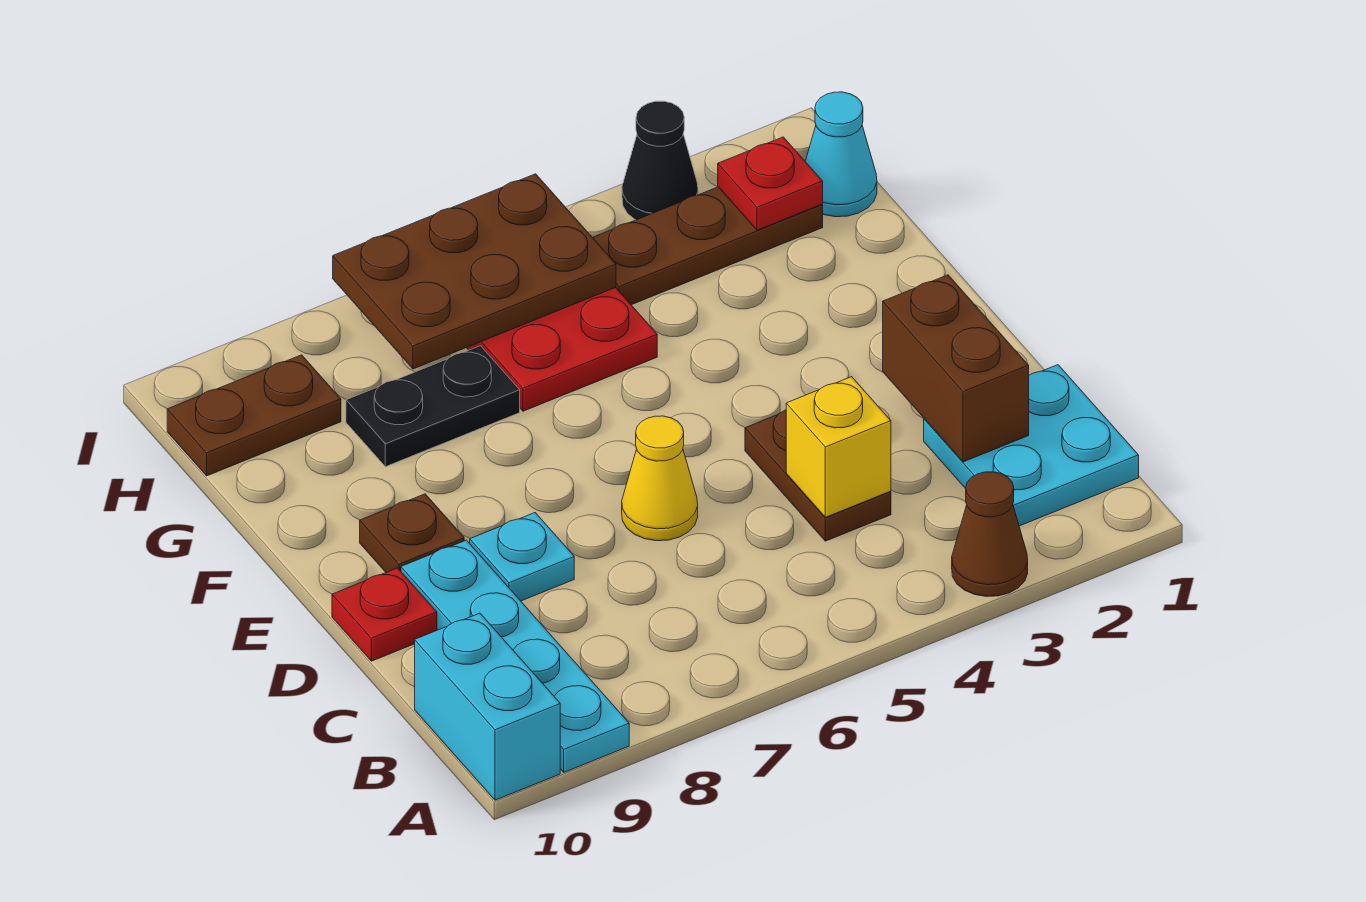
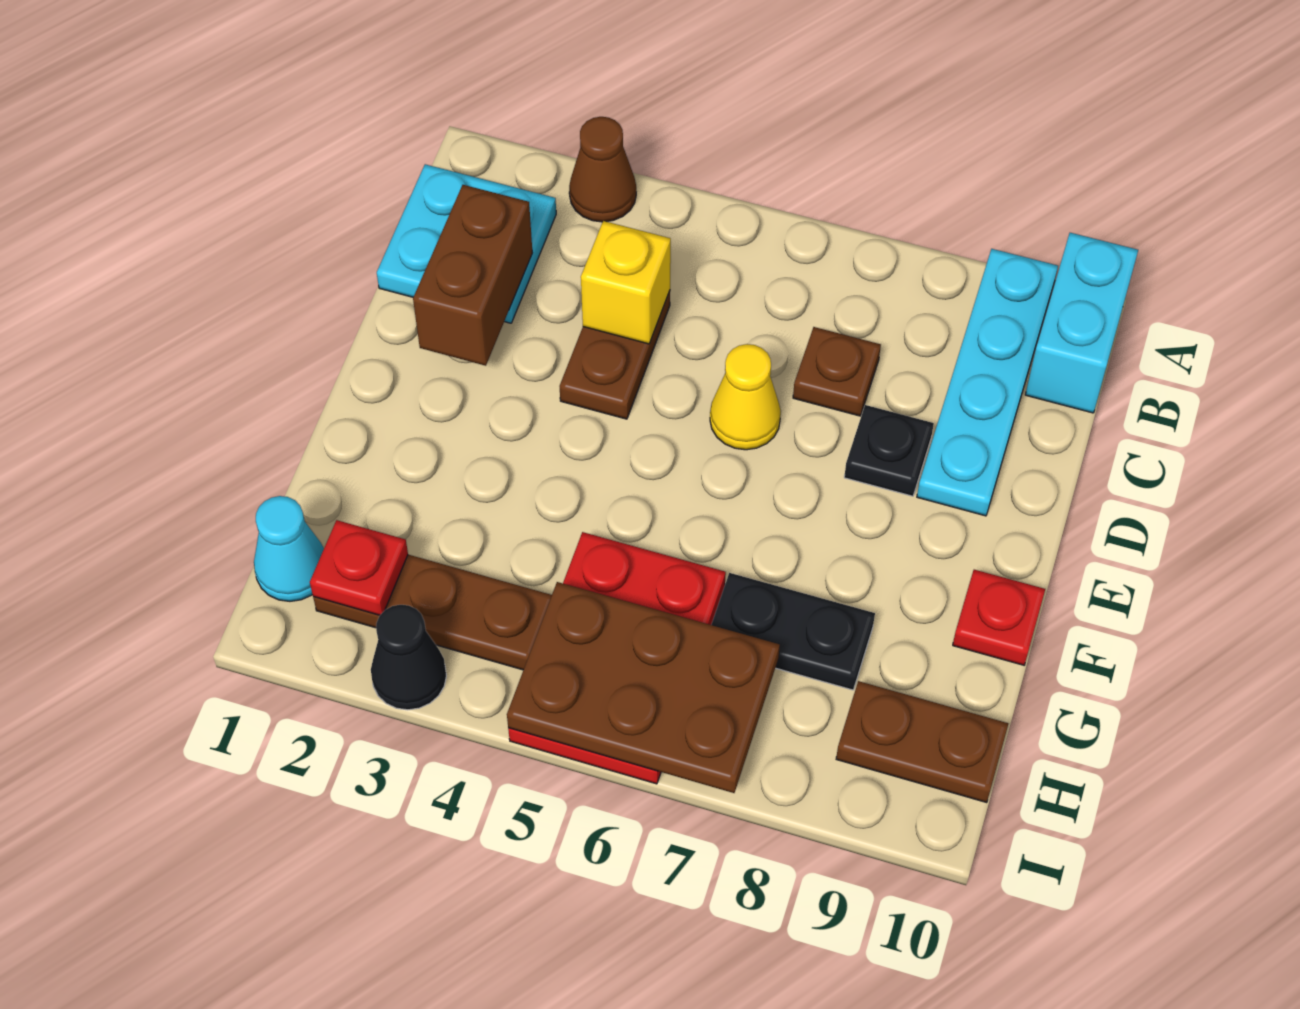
cyan 1x1 plate [470,513,574,601] -> black 1x1 plate [844,405,934,496]
red 1x1 plate [332,568,437,661] -> red 1x1 plate moved to [953,570,1045,665]
brown 1x1 plate [360,494,464,572] -> brown 1x1 plate moved to [793,327,881,416]

